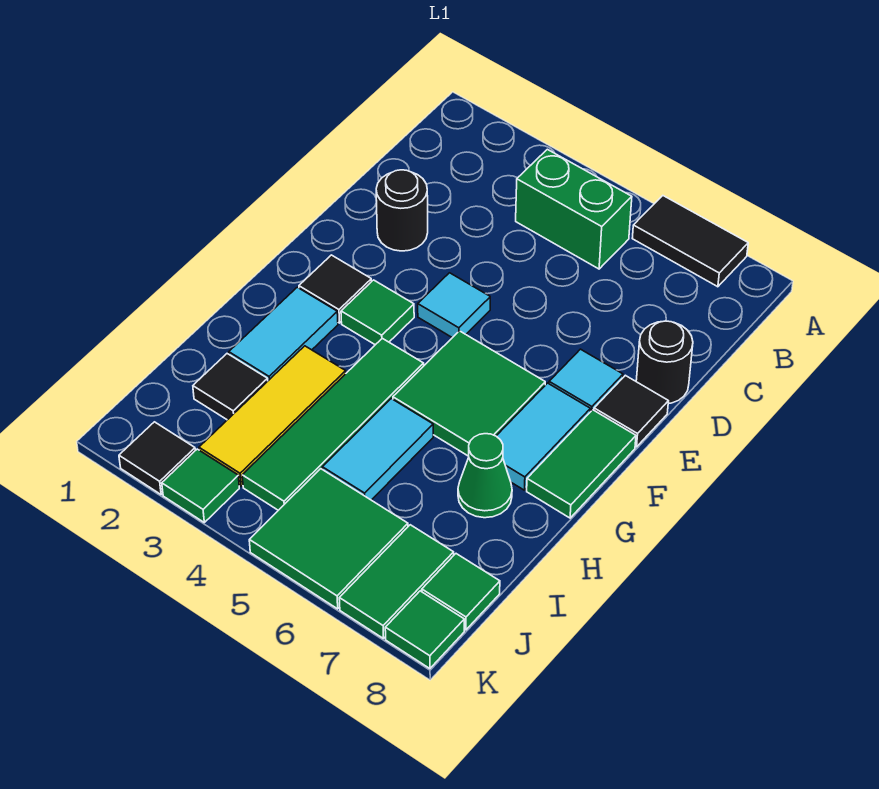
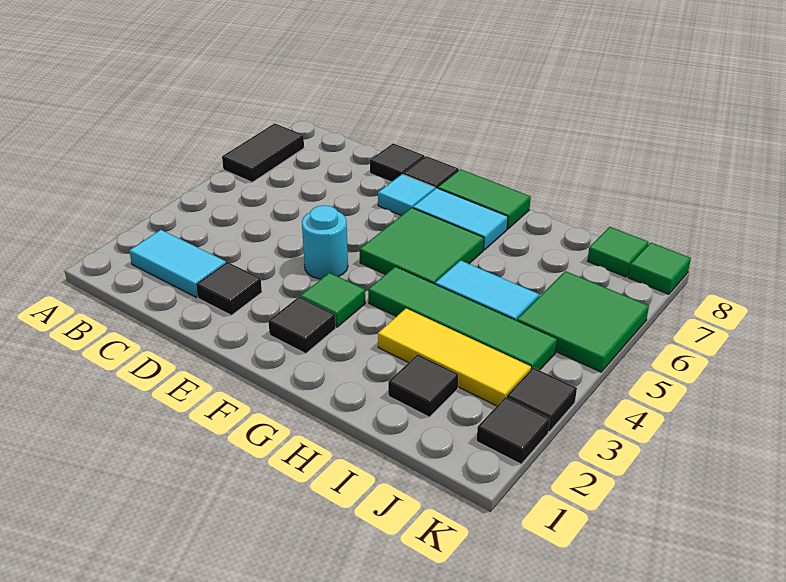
green 1x2 brick [516,149,632,269] -> none
black 1x1 round brick [376,170,428,251] -> black 1x1 tile [196,262,262,315]
black 1x1 round brick [636,321,693,404] -> black 1x1 tile [370,143,425,182]
cyan 1x1 tile [418,273,490,338] -> cyan 1x1 round brick [302,205,348,279]
cyan 1x2 tile [229,287,338,381] -> cyan 1x2 tile moved to [129,230,226,297]
green 1x1 cone [458,434,512,518] -> none
green 1x2 tile [339,525,454,638] -> none
green 1x1 tile [162,449,239,522] -> black 1x1 tile [507,368,577,432]

